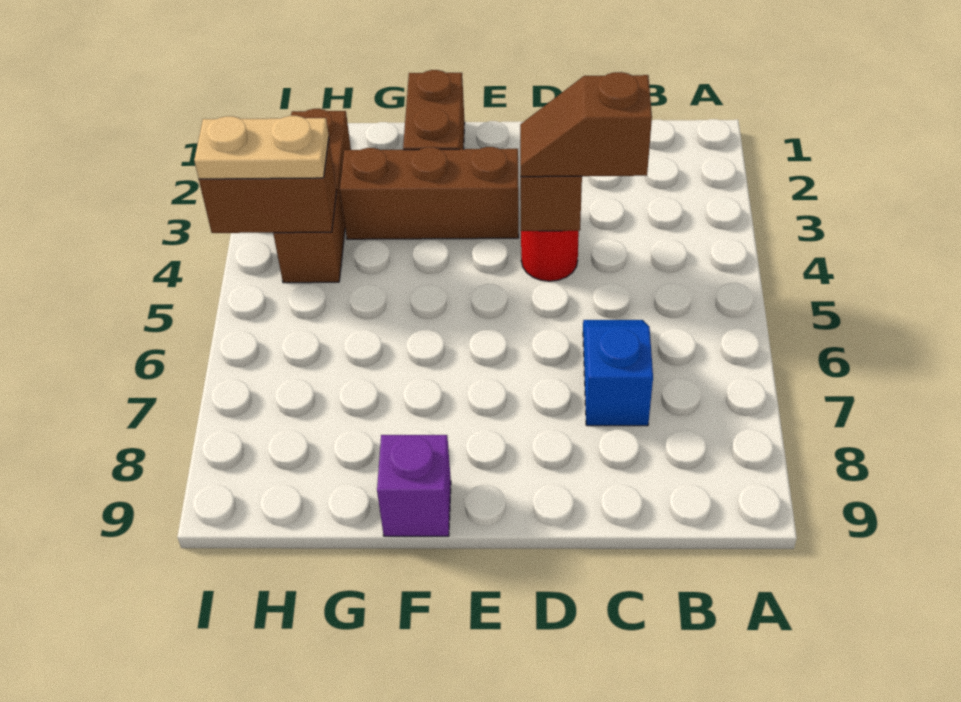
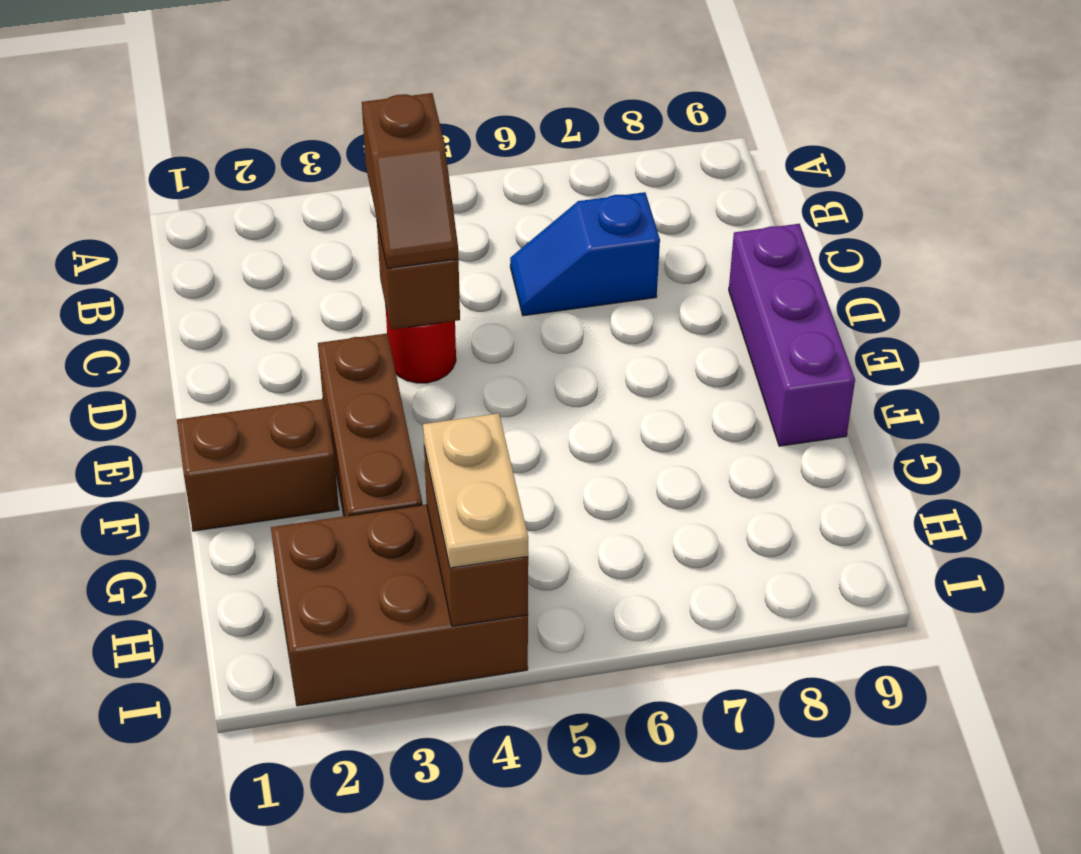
purple 1x1 brick [377,435,451,536] -> purple 1x3 brick [729,224,855,446]
brown 1x3 brick [273,109,351,283] -> brown 2x3 brick [271,504,528,706]

